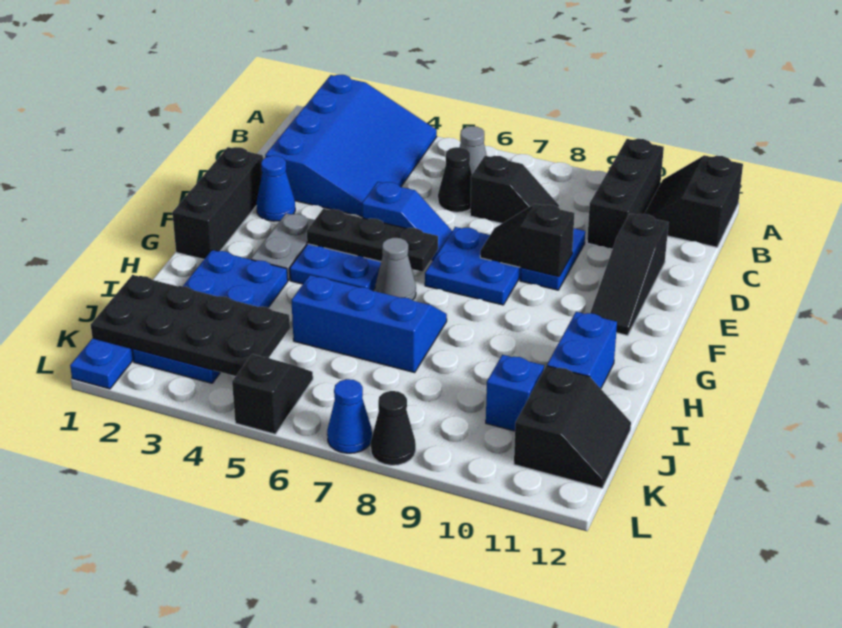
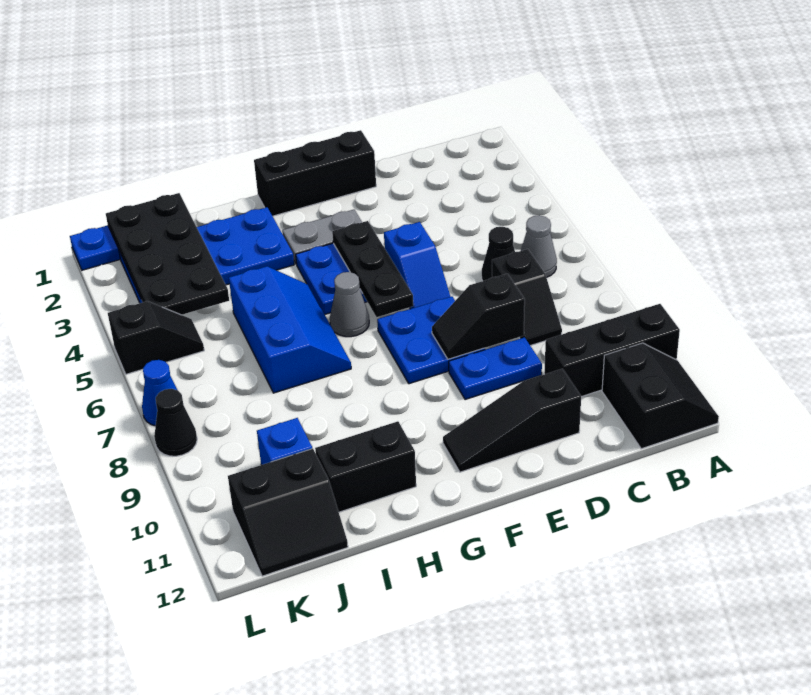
blue 3x4 slope [265,75,437,216] -> none
black 2x2 slope [645,155,743,247] -> black 2x2 slope turned to [602,343,719,449]
blue 1x1 cone [256,156,295,221] -> none
black 1x2 slope [480,204,575,277] -> black 1x2 slope turned to [432,274,525,359]
blue 1x2 brick [547,312,617,388] -> black 1x2 brick [315,421,416,512]

